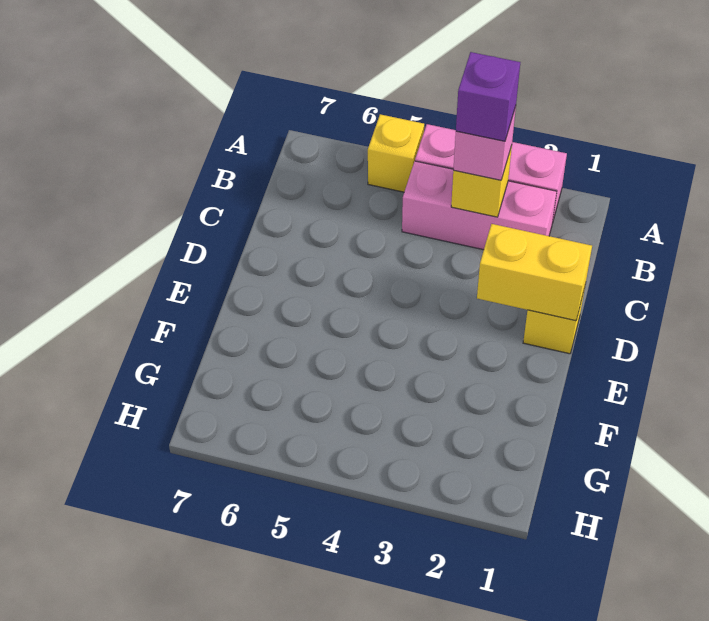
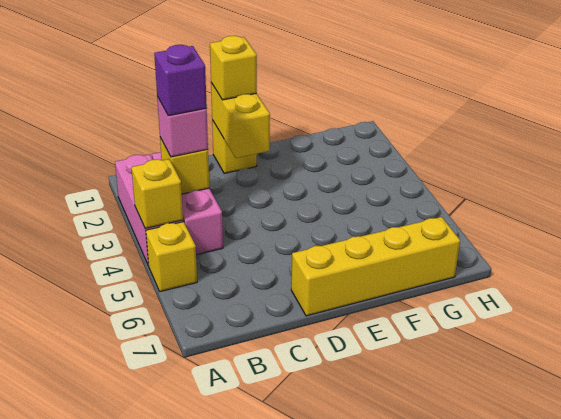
none -> yellow 1x1 brick [131,159,183,229]
none -> yellow 1x1 brick [210,36,257,100]
none -> yellow 1x4 brick [291,217,460,316]

